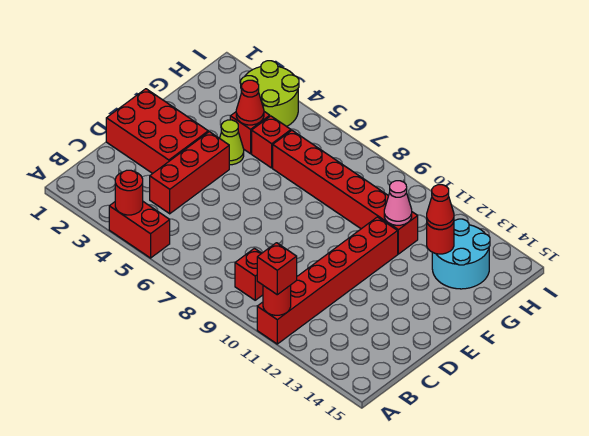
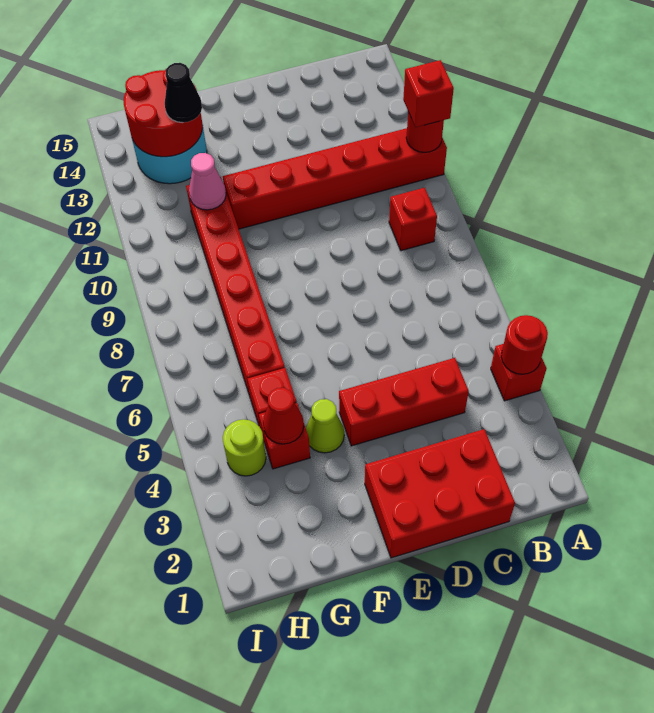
red 1x2 brick [109,202,170,258] -> red 1x1 brick [491,344,547,401]
red 2x3 brick [106,89,208,173] -> red 2x3 brick turned to [365,429,515,558]
red 1x1 round brick [427,222,454,254] -> red 2x2 round brick [124,69,203,157]
red 1x1 cone [427,185,454,229] -> black 1x1 cone [165,63,202,123]
lime 2x2 round brick [241,61,299,127] -> lime 1x1 round brick [223,419,266,476]

